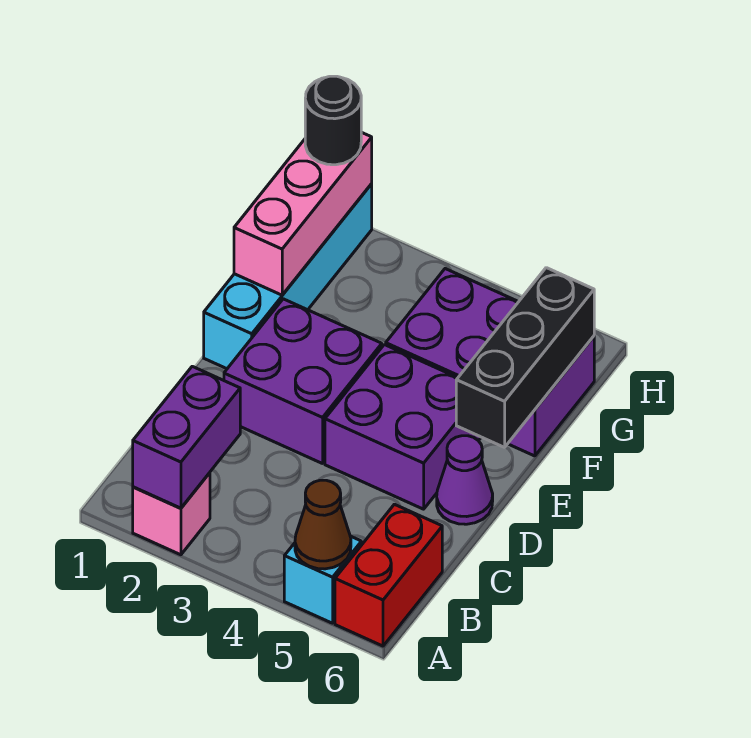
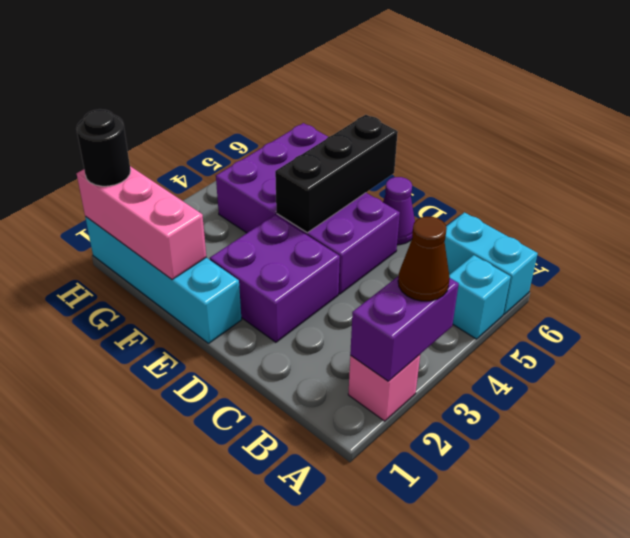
purple 1x2 brick [133,366,240,508] -> purple 1x2 brick turned to [350,276,459,381]
brown 1x1 cone [295,480,351,569] -> brown 1x1 cone moved to [398,216,450,301]
red 1x2 brick [335,504,442,646] -> cyan 1x2 brick [444,212,538,314]
black 1x3 brick [456,268,594,447] -> black 1x3 brick turned to [275,115,398,233]

